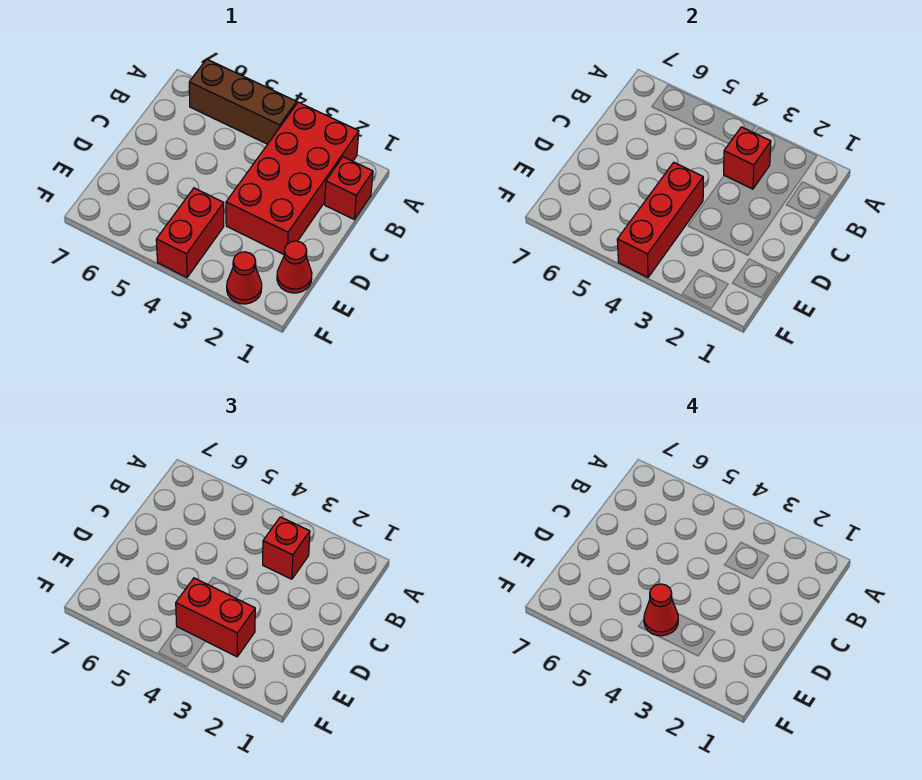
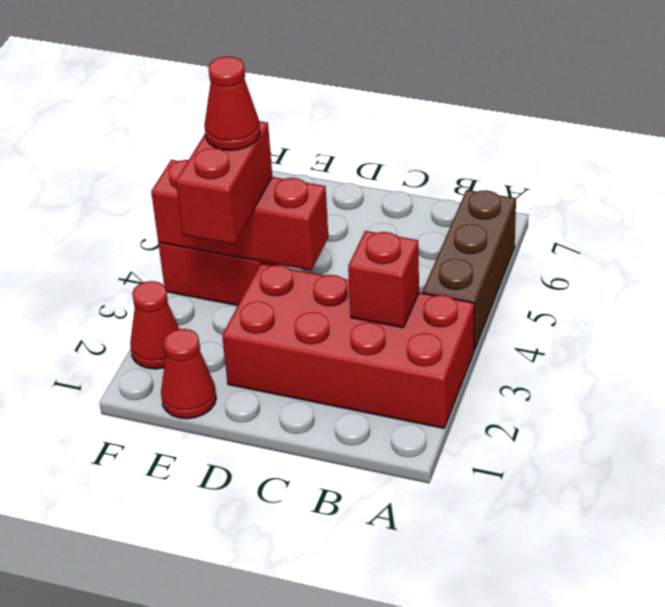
red 1x1 brick [325,157,373,219] -> none
red 1x1 brick [263,517,310,579] -> none

